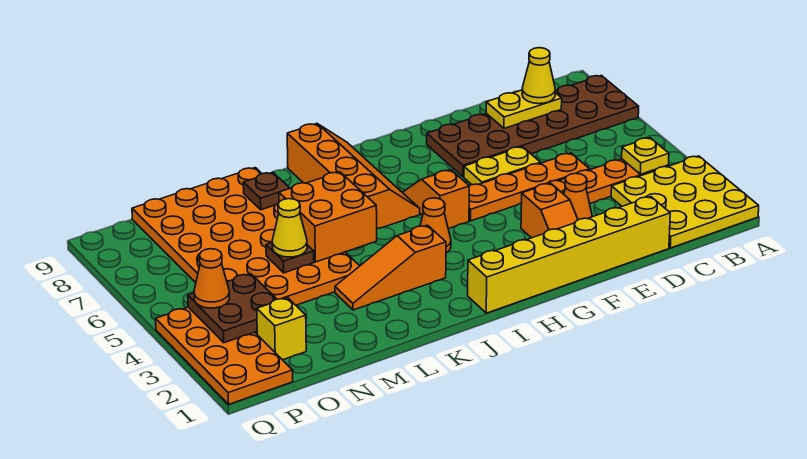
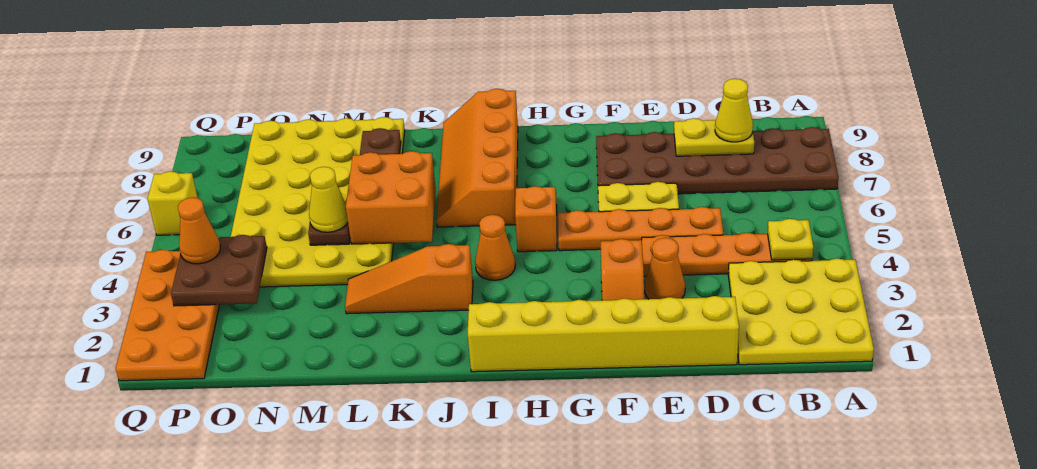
orange 2x4 slope [287,124,420,229] -> orange 2x4 slope turned to [436,89,518,227]
orange 4x6 plate [132,168,359,305] -> yellow 4x6 plate [231,117,405,287]
yellow 1x1 brick [257,298,306,360] -> yellow 1x1 brick moved to [148,171,198,235]

